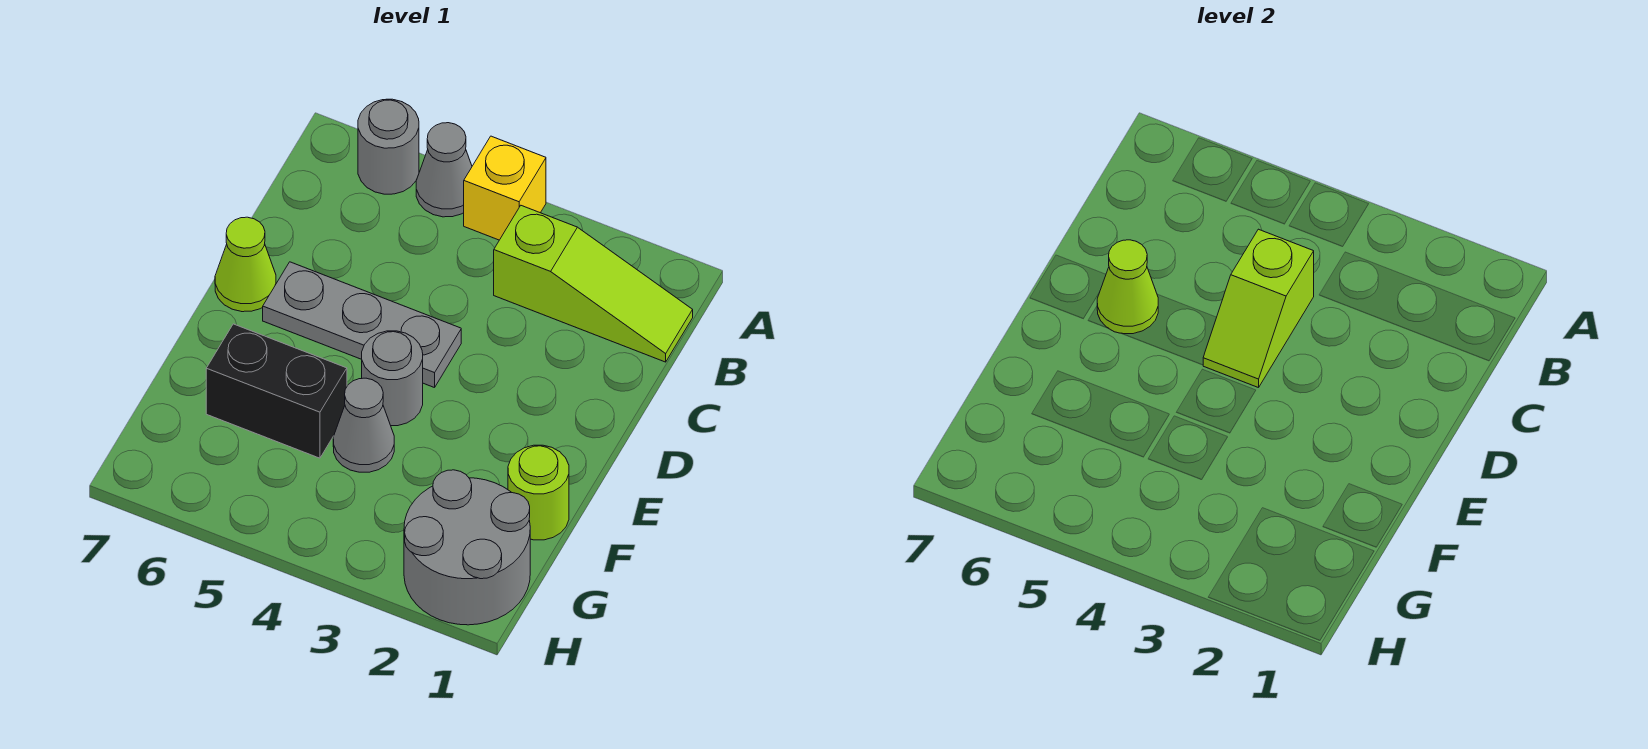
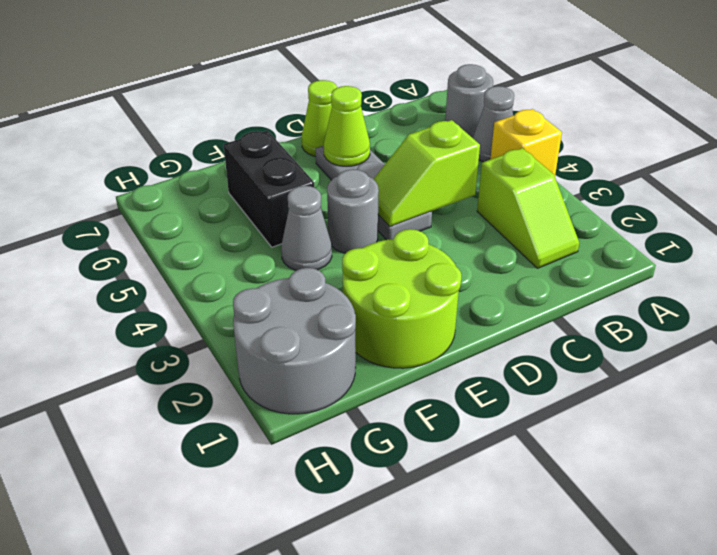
lime 1x3 slope [494,206,693,362] -> lime 1x2 slope [477,148,579,268]
lime 1x1 round brick [508,445,569,540] -> lime 2x2 round brick [342,229,461,368]

